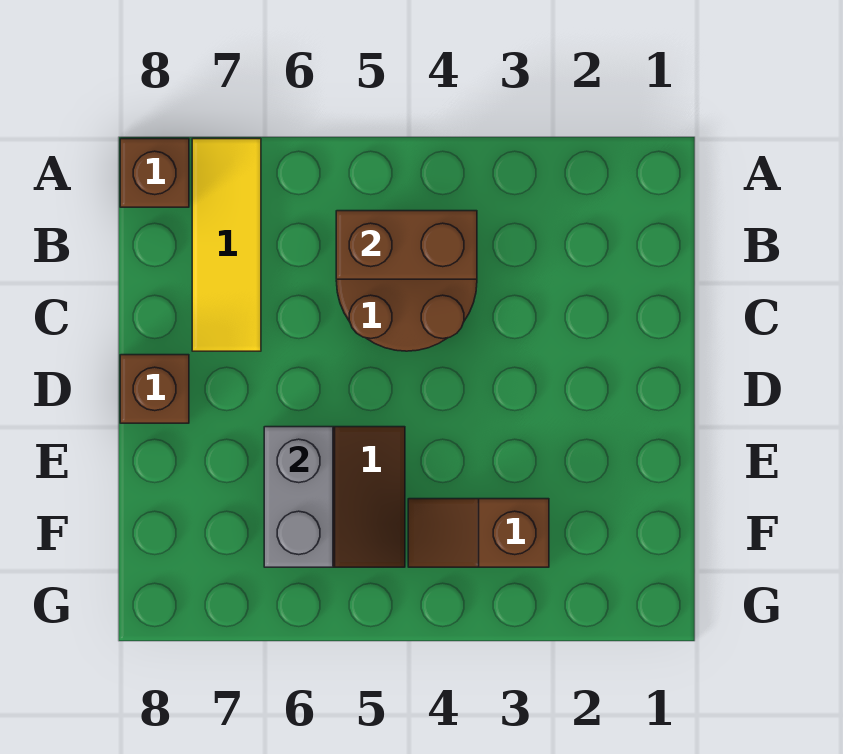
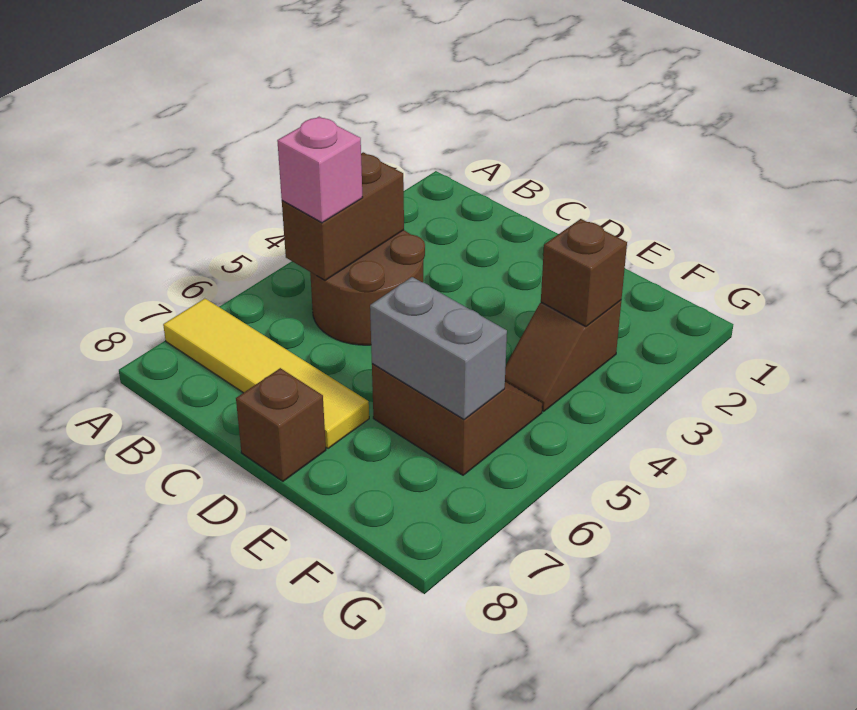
yellow 1x3 tile [192,139,261,351] -> yellow 1x4 tile [163,299,369,449]
brown 1x1 brick [120,139,189,207] -> brown 1x1 brick moved to [541,219,627,326]
none -> pink 1x1 brick [277,117,363,223]

